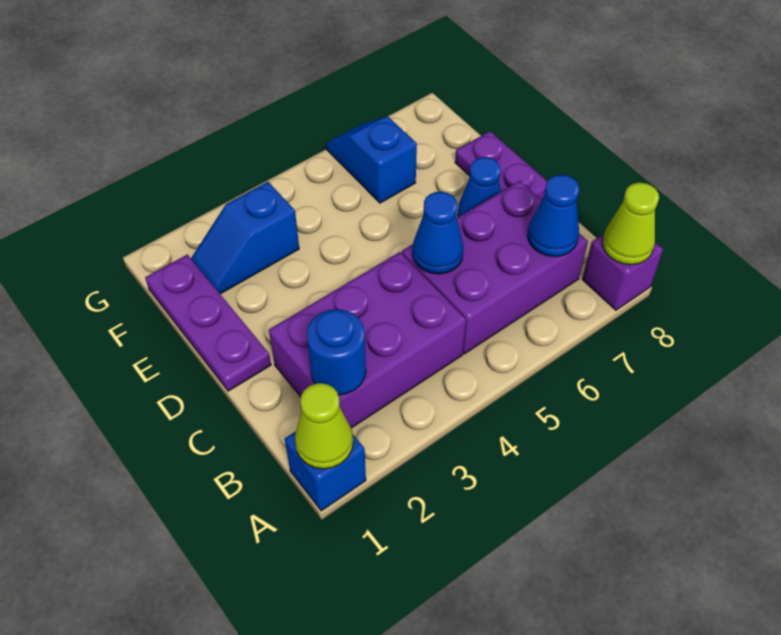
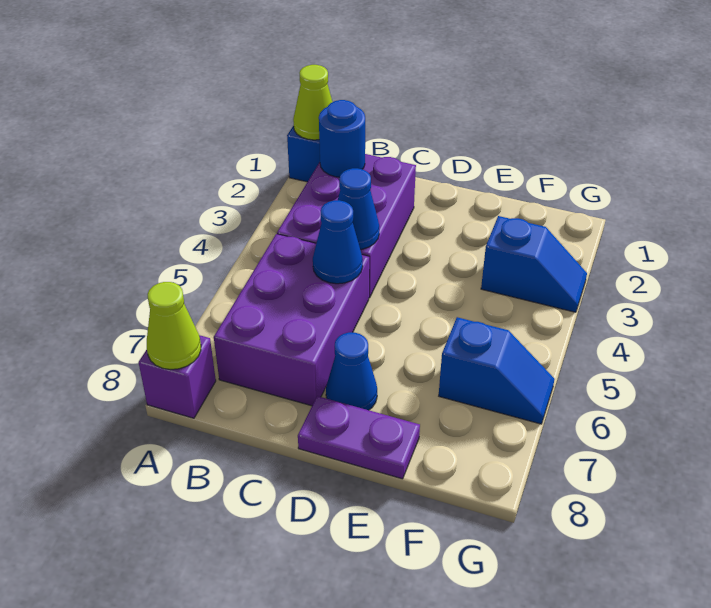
blue 1x1 cone [528,175,579,257] -> blue 1x1 cone moved to [338,168,379,249]
purple 1x3 plate [145,255,271,391] -> none
blue 1x2 slope [191,182,299,294] -> blue 1x2 slope turned to [481,216,587,312]

